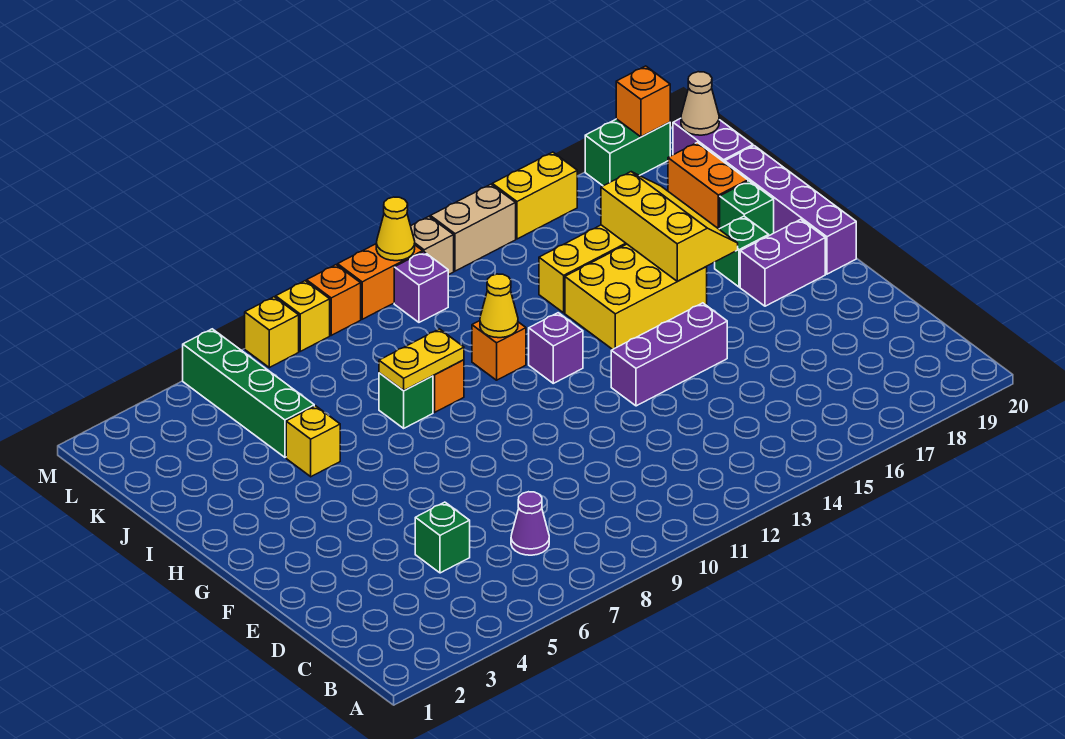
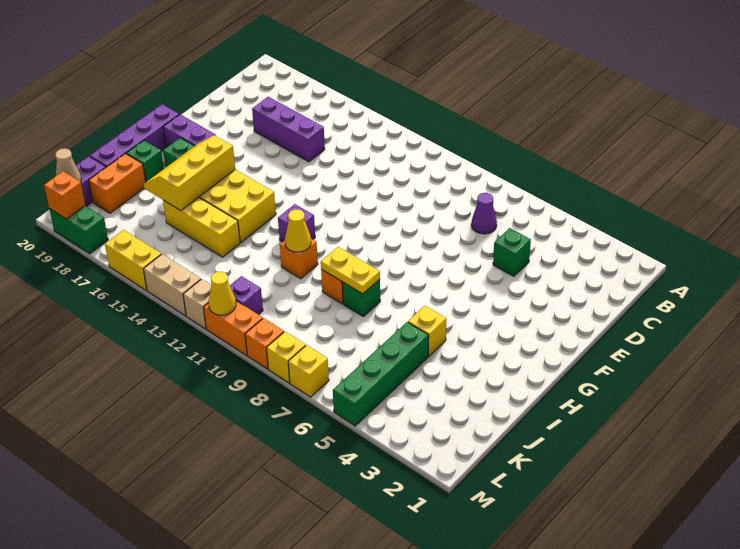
purple 1x3 brick [611,303,727,406] -> purple 1x3 brick moved to [252,97,325,162]

